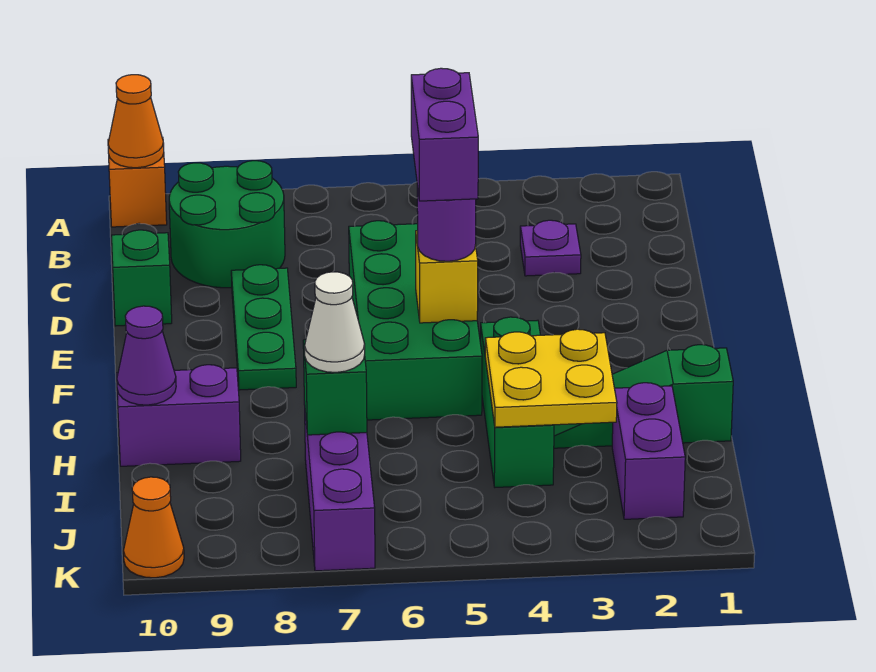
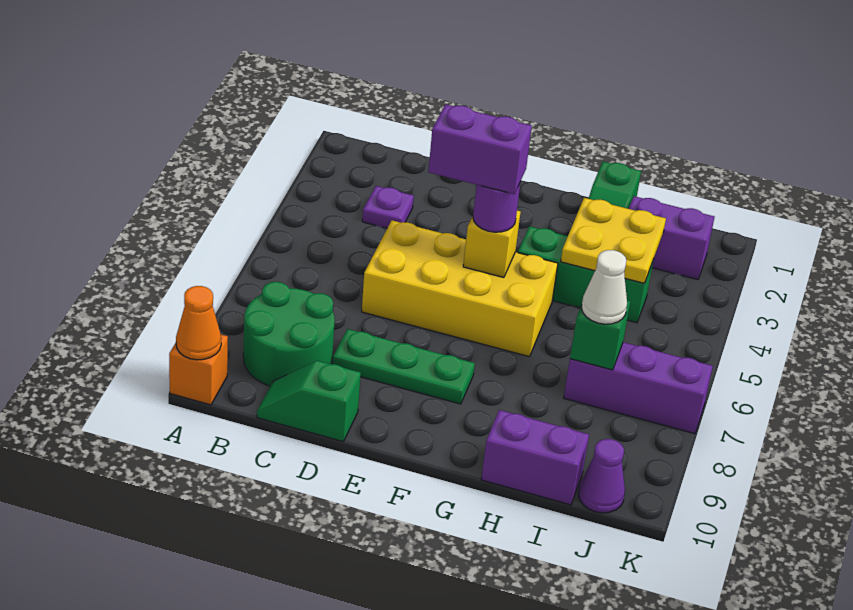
green 2x4 brick [349,221,482,420] -> yellow 2x4 brick [362,220,558,357]
purple 1x2 brick [117,365,241,466] -> purple 1x2 brick turned to [481,410,589,505]
purple 1x1 cone [117,306,176,405] -> purple 1x1 cone moved to [578,439,625,513]
orange 1x1 cone [124,477,184,578] -> none

